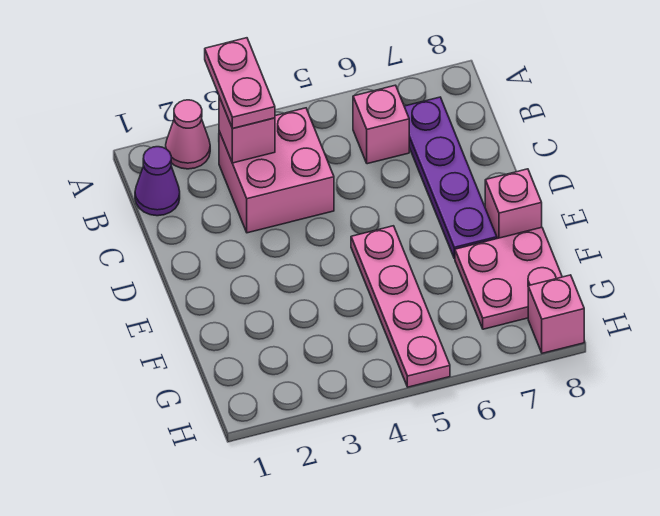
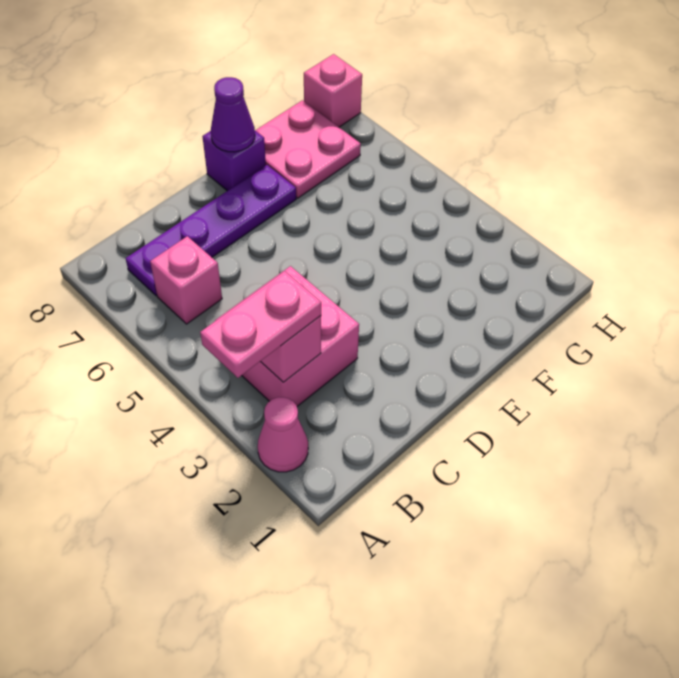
purple 1x1 cone [135,147,180,216] -> purple 1x1 cone moved to [211,77,255,152]
pink 1x4 plate [351,226,450,387] -> none
pink 1x1 brick [485,169,542,239] -> purple 1x1 brick [202,131,266,191]

